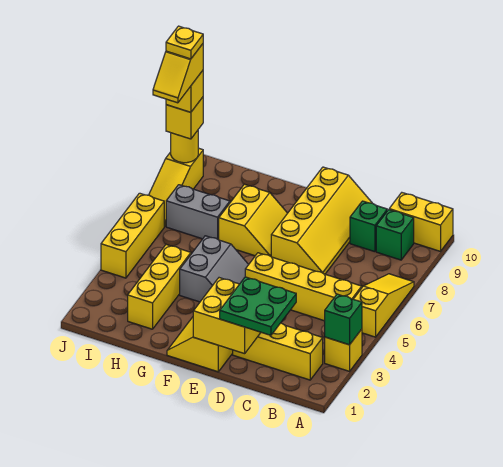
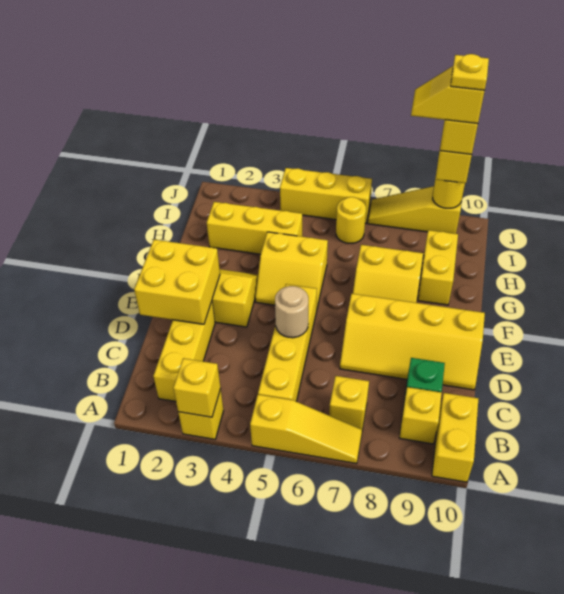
green 1x1 brick [325,294,362,345] -> yellow 1x1 brick [173,358,221,417]
none -> yellow 1x1 brick [329,376,369,430]
green 1x1 brick [376,210,414,260] -> yellow 1x1 brick [399,387,442,444]
green 2x2 plate [220,277,296,335] -> none
none -> tan 1x1 round brick [275,286,308,338]
grey 2x2 slope [180,236,249,302] -> yellow 2x2 slope [255,232,328,311]
none -> yellow 1x2 brick [418,230,458,305]
grey 1x2 brick [166,185,230,240] -> none
none -> yellow 1x1 round brick [336,197,366,243]

